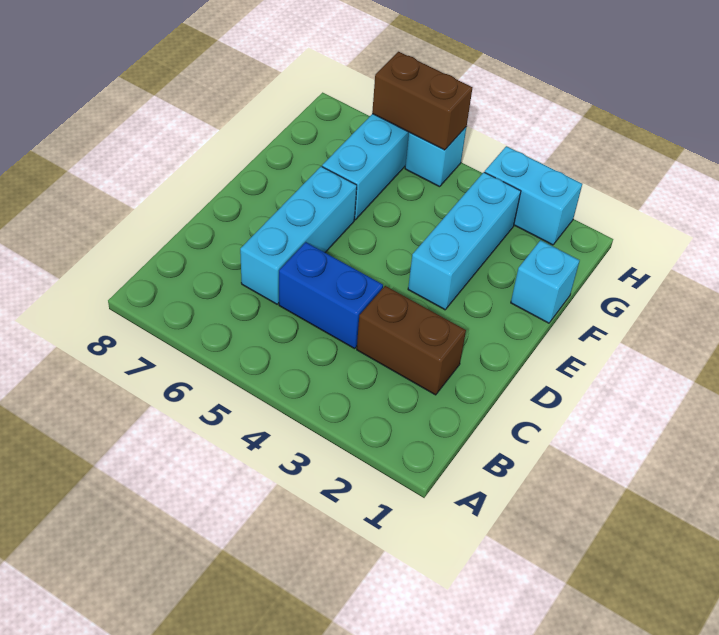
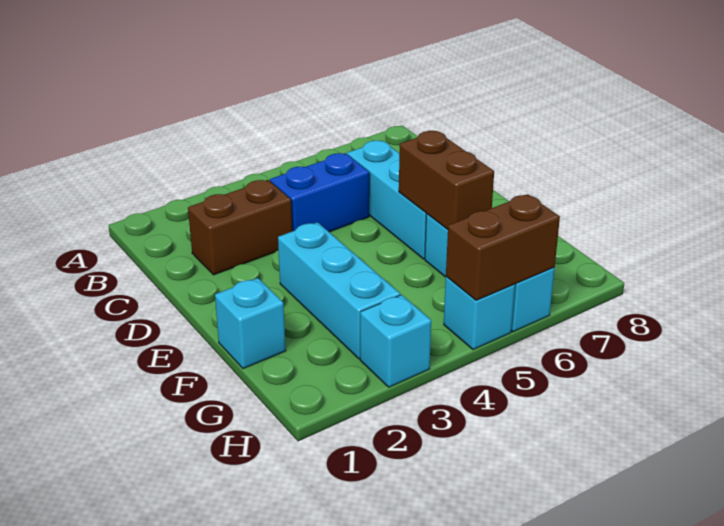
none -> brown 1x2 brick [399,131,494,230]
cyan 1x2 brick [485,146,582,245] -> cyan 1x1 brick [360,295,431,387]

